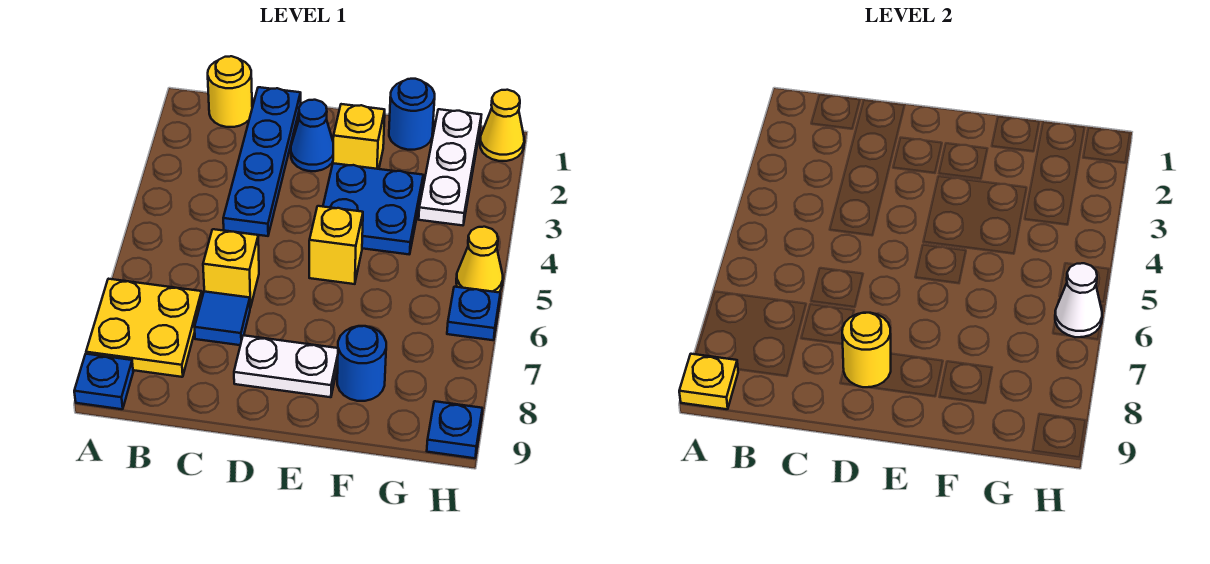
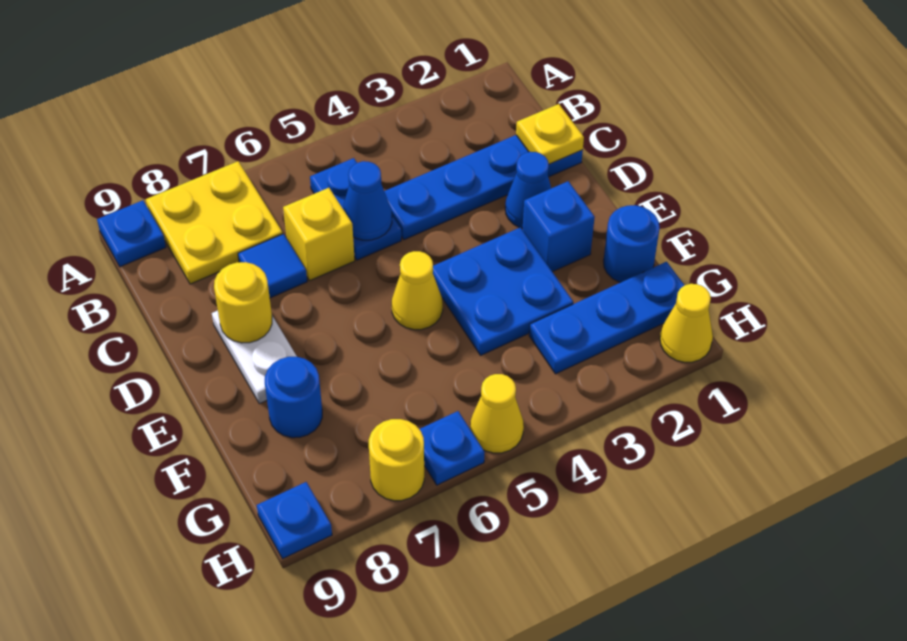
yellow 1x1 plate [679,354,738,409] -> yellow 1x1 plate moved to [516,104,584,164]
yellow 1x1 round brick [208,56,252,127] -> yellow 1x1 round brick moved to [369,419,424,501]
none -> blue 1x2 plate [310,158,401,260]
none -> blue 1x1 cone [343,161,392,240]
yellow 1x1 brick [333,104,385,169] -> blue 1x1 brick [523,181,595,272]
yellow 1x1 brick [309,206,363,284] -> yellow 1x1 cone [392,251,443,330]
white 1x3 plate [419,109,481,225] -> blue 1x3 plate [529,262,685,374]
white 1x1 cone [1055,263,1102,337] -> none

